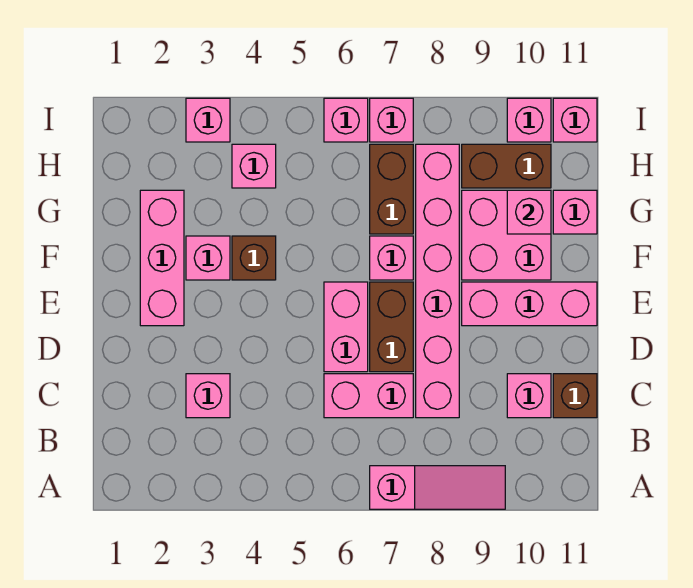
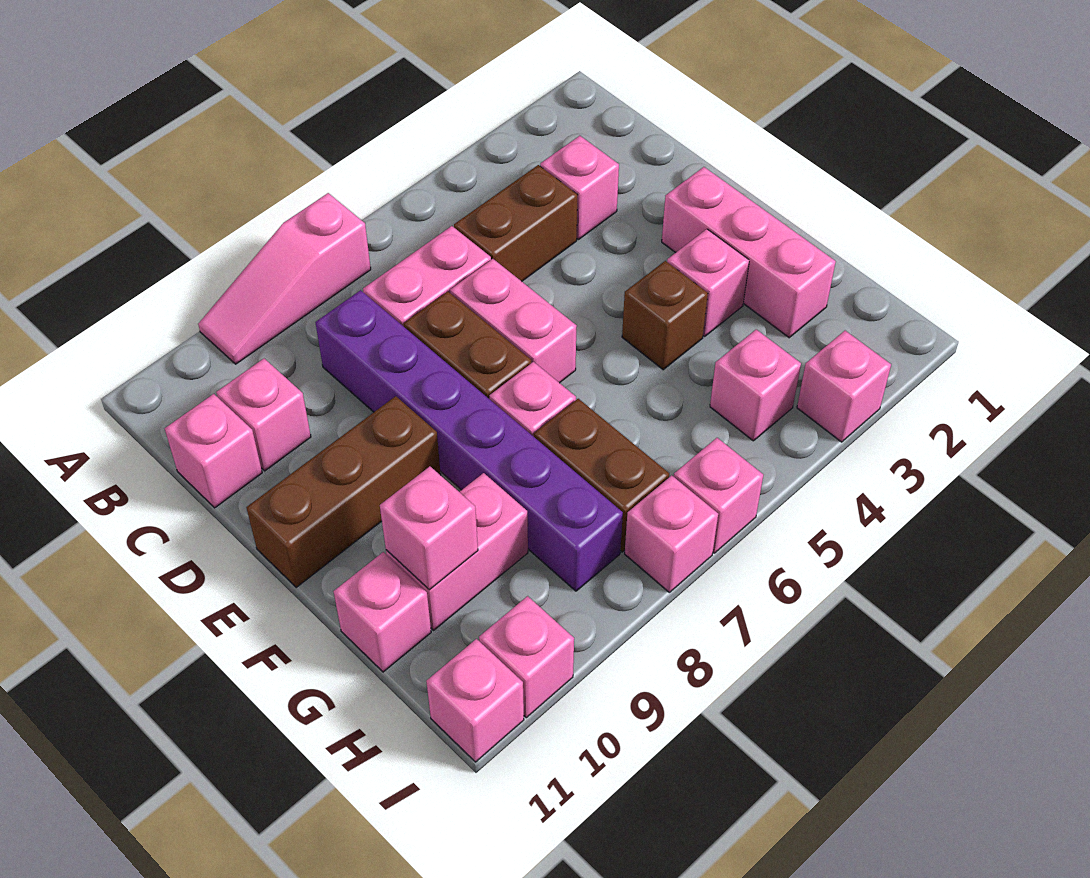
pink 1x6 brick [416,144,459,418] -> purple 1x6 brick [315,290,623,591]
brown 1x1 brick [553,374,597,418] -> pink 1x1 brick [165,394,262,508]
pink 1x3 brick [462,282,597,326] -> brown 1x3 brick [246,396,441,587]
pink 2x2 brick [462,190,551,280] -> pink 1x2 brick [386,473,528,630]
brown 1x2 brick [462,144,551,188] -> brown 1x2 brick moved to [454,165,577,281]

